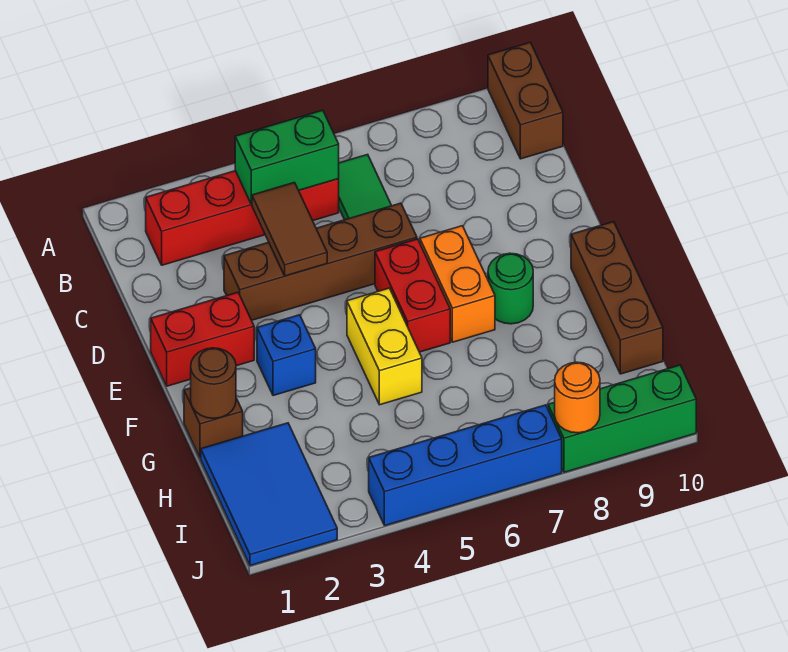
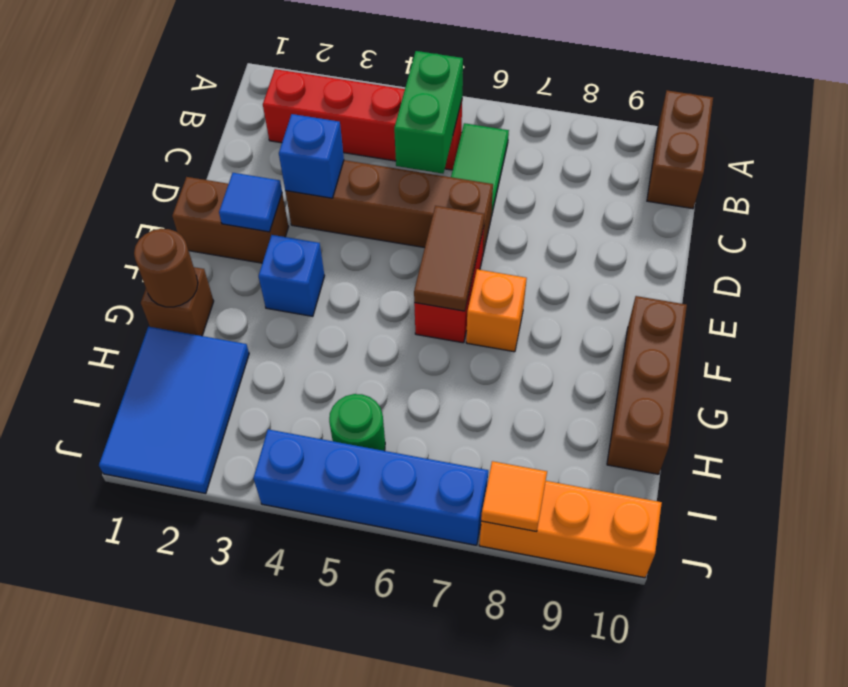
green 1x2 brick [235,110,339,204] -> green 1x2 brick turned to [394,51,463,174]
brown 1x2 tile [252,183,327,276] -> brown 1x2 tile moved to [414,206,484,311]
none -> blue 1x1 brick [279,114,344,198]
red 1x2 brick [151,292,254,386] -> brown 1x2 brick [172,177,288,263]
none -> blue 1x1 tile [219,173,282,232]
orange 1x2 brick [420,226,495,342] -> orange 1x1 brick [466,269,527,352]
yellow 1x2 brick [347,288,422,405] -> none
green 1x1 round brick [488,253,533,324] -> green 1x1 round brick moved to [329,394,385,451]
green 1x3 brick [548,365,696,472] -> orange 1x3 brick [479,481,662,578]
orange 1x1 round brick [555,362,600,433] -> orange 1x1 tile [481,461,547,531]

